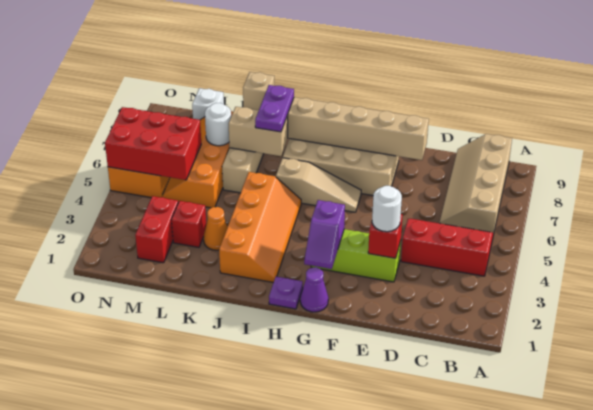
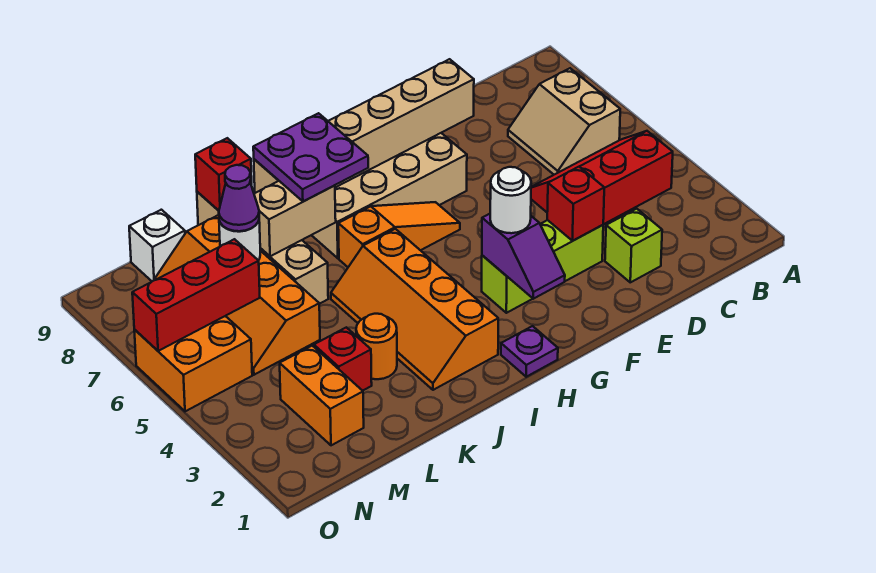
tan 2x4 slope [439,134,512,233] -> tan 2x2 slope [508,68,620,175]
none -> lime 1x1 brick [605,209,662,282]
white 1x1 round brick [372,186,402,232] -> white 1x1 round brick moved to [490,167,531,233]
purple 1x1 cone [300,267,328,312] -> purple 1x1 cone moved to [219,165,259,231]
tan 1x3 slope [276,158,361,212] -> orange 1x3 slope [338,202,460,267]
orange 2x4 slope [219,172,301,282] -> orange 2x4 slope turned to [331,229,498,390]
purple 1x2 plate [255,85,294,132] -> purple 2x2 plate [253,113,368,202]
orange 1x1 cone [204,207,228,250] -> orange 1x1 round brick [356,314,397,379]
tan 1x1 brick [243,72,274,110] -> red 1x1 brick [195,138,252,210]
red 1x2 brick [135,196,178,263] -> orange 1x2 brick [280,346,364,445]
red 2x3 brick [105,107,201,180] -> red 1x3 brick [132,239,260,351]

